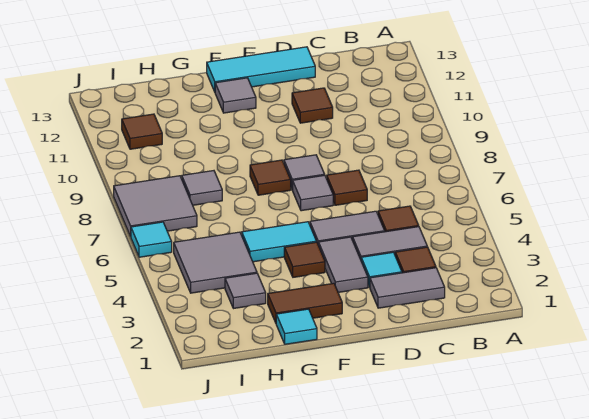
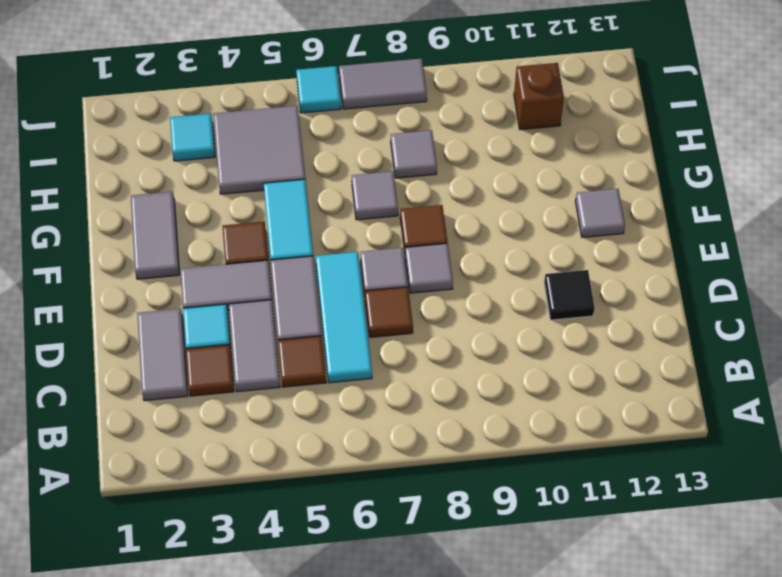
brown 1x1 tile [292,88,333,123] -> black 1x1 tile [544,270,595,320]
cyan 1x3 tile [207,47,315,92] -> cyan 1x3 tile moved to [316,252,372,383]
brown 1x2 tile [268,283,342,323] -> grey 1x2 tile [131,192,180,279]
cyan 1x1 tile [276,309,317,344] -> cyan 1x1 tile moved to [170,114,215,161]
grey 1x1 tile [225,273,266,309] -> grey 1x1 tile moved to [352,171,398,220]
grey 2x2 tile [114,176,197,236] -> grey 1x2 tile [339,59,427,109]
brown 1x1 tile [122,114,162,149] -> brown 1x1 brick [514,63,564,130]

